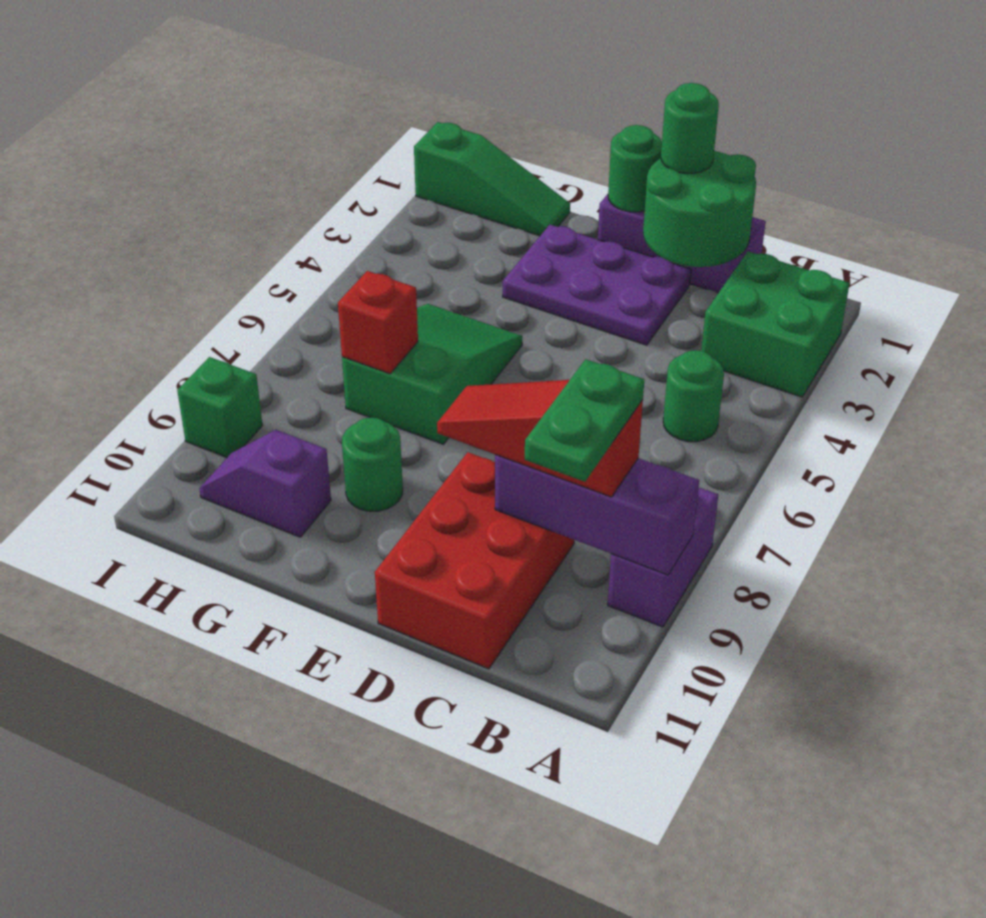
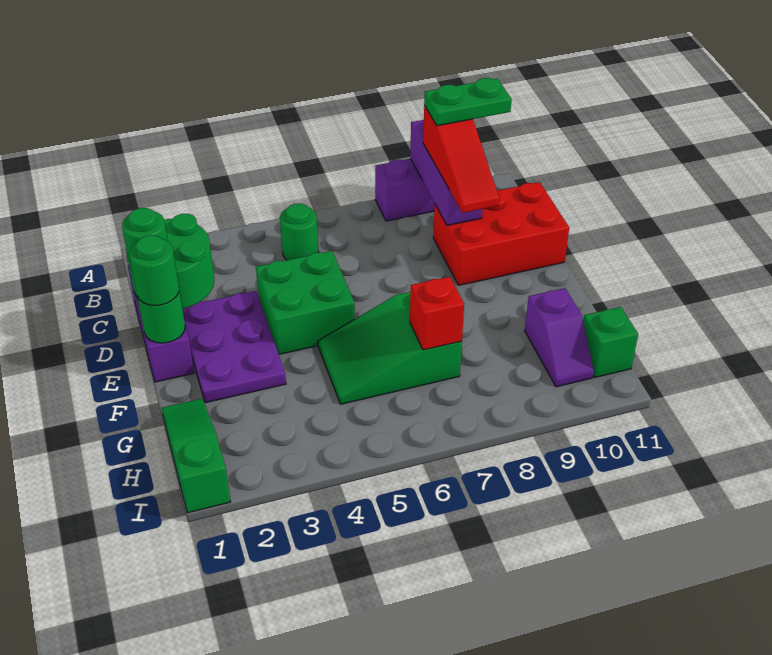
green 2x2 brick [701,251,849,397] -> green 2x2 brick moved to [256,251,355,354]
green 1x1 round brick [342,417,403,511] -> green 1x1 round brick moved to [129,236,179,306]
green 1x1 brick [177,357,262,457] -> green 1x1 brick moved to [583,307,638,377]

